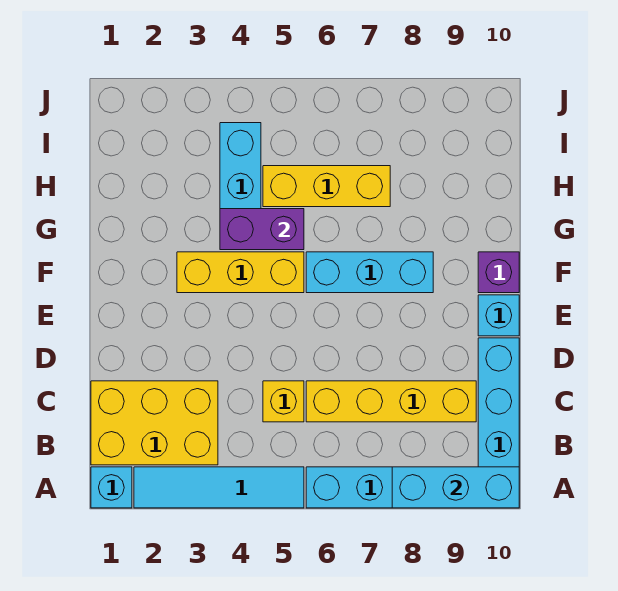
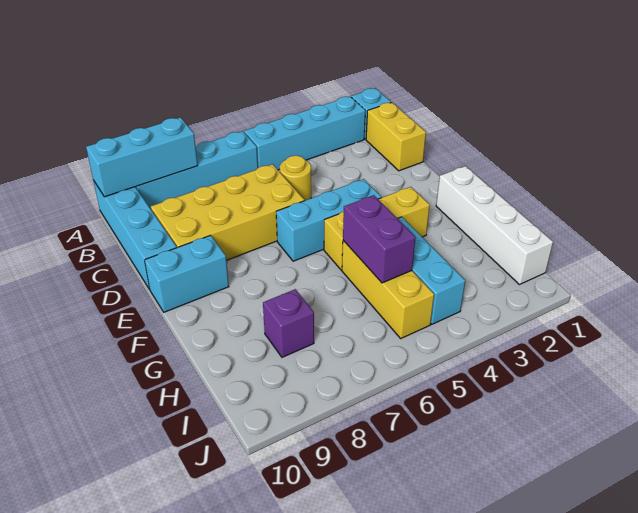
cyan 1x4 tile [134,467,304,508] -> cyan 1x4 brick [244,96,365,170]
yellow 2x3 brick [91,381,218,465] -> yellow 1x2 brick [366,102,426,171]
yellow 1x1 brick [263,381,304,422] -> yellow 1x1 round brick [280,156,311,201]
yellow 1x4 brick [306,381,476,422] -> yellow 2x4 brick [151,164,304,260]
cyan 1x1 brick [478,295,519,336] -> cyan 1x2 brick [145,235,229,312]
none -> white 1x4 brick [436,166,553,284]
cyan 1x3 brick [306,252,433,293] -> cyan 1x3 brick moved to [276,179,381,261]
purple 1x1 brick [478,252,519,293] -> purple 1x1 brick moved to [263,289,314,357]
purple 1x2 brick [220,209,304,250] -> purple 1x2 brick turned to [343,195,416,283]
yellow 1x3 brick [263,166,390,207] -> yellow 1x3 brick turned to [342,240,434,338]

